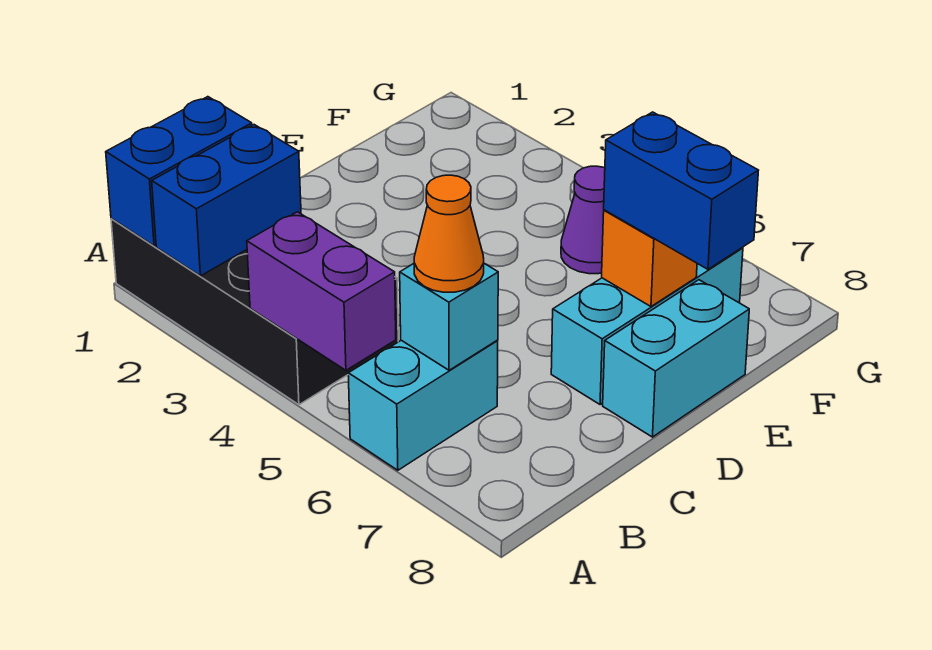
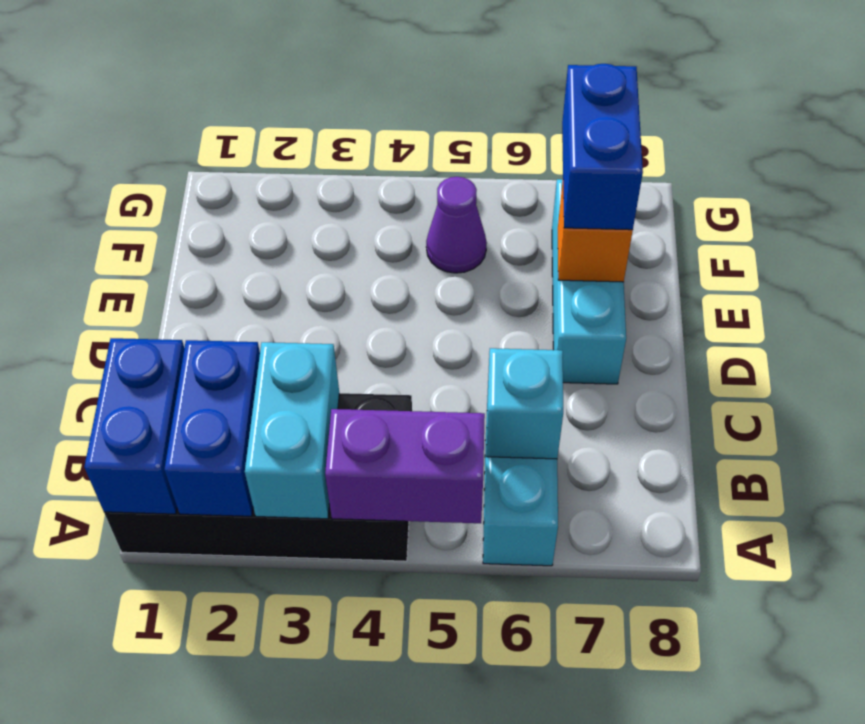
orange 1x1 cone [414,175,484,292] -> none
cyan 1x2 brick [603,280,749,437] -> cyan 1x2 brick moved to [245,342,339,519]
blue 1x2 brick [604,112,759,269] -> blue 1x2 brick turned to [562,64,643,230]

